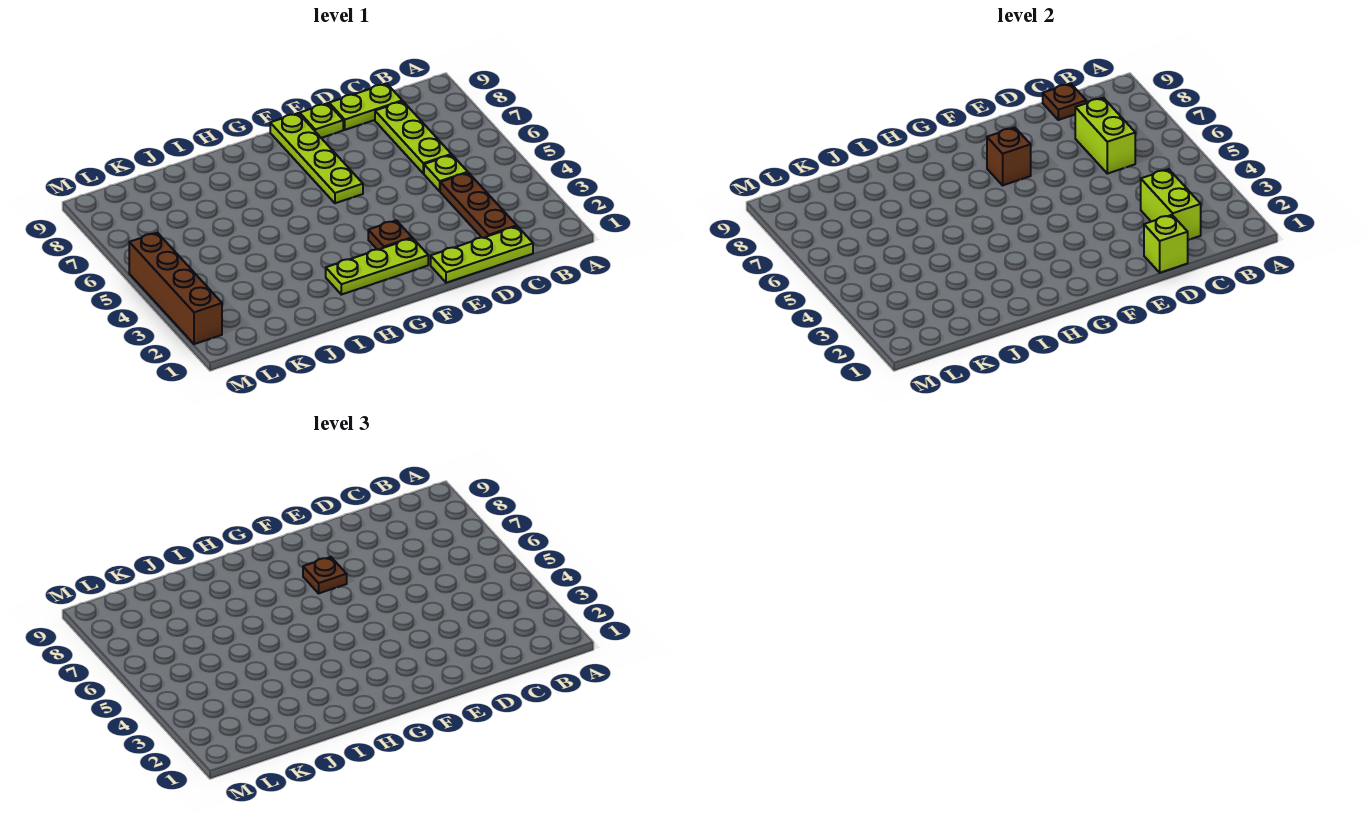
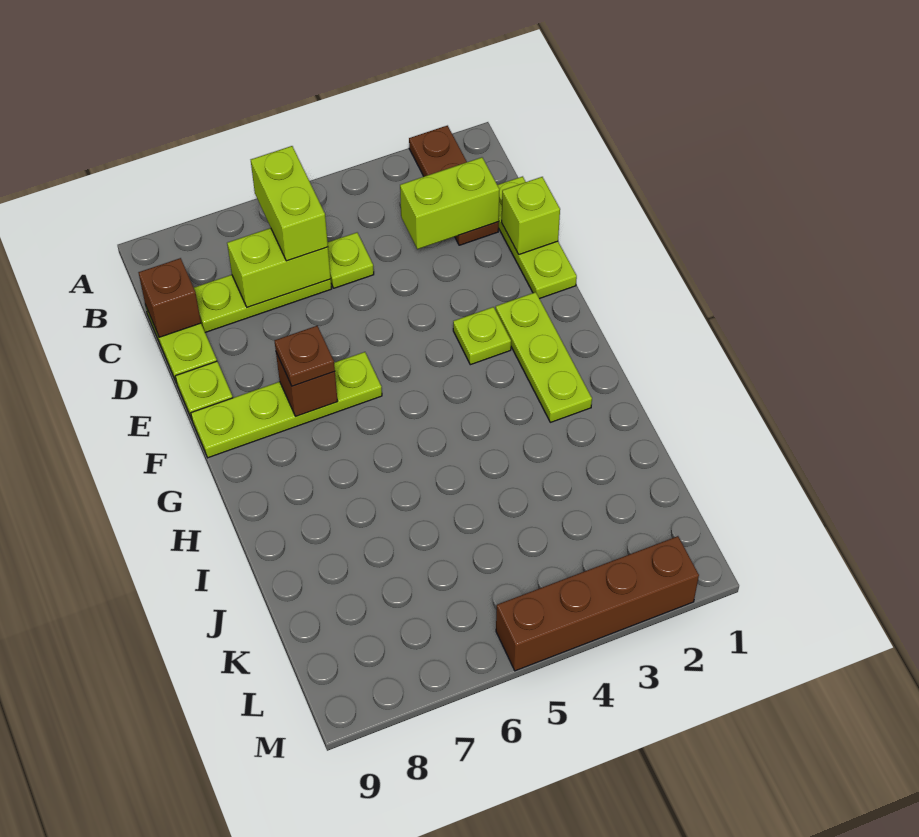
none -> lime 1x2 brick [251,146,328,261]
brown 1x3 plate [440,173,517,238] -> brown 1x3 plate turned to [409,126,499,245]
brown 1x1 plate [1043,83,1086,120] -> brown 1x1 brick [138,258,201,337]
brown 1x1 plate [368,220,412,250] -> lime 1x1 plate [453,307,511,365]

